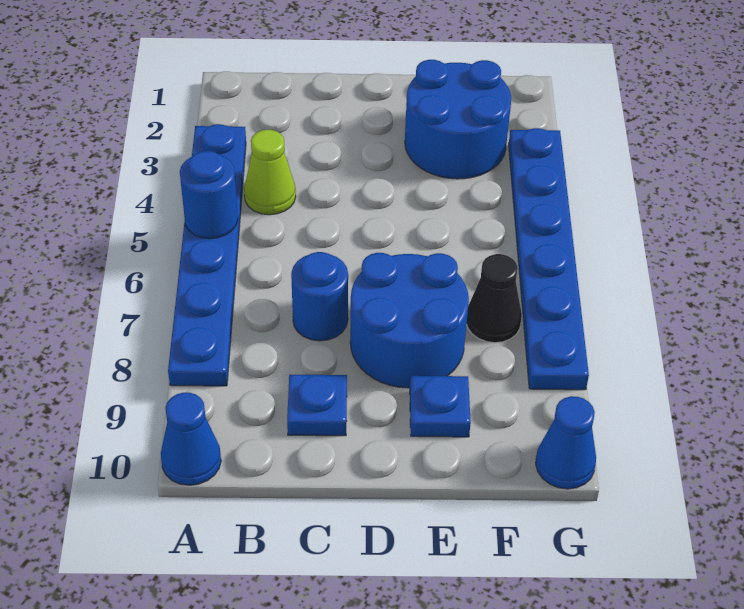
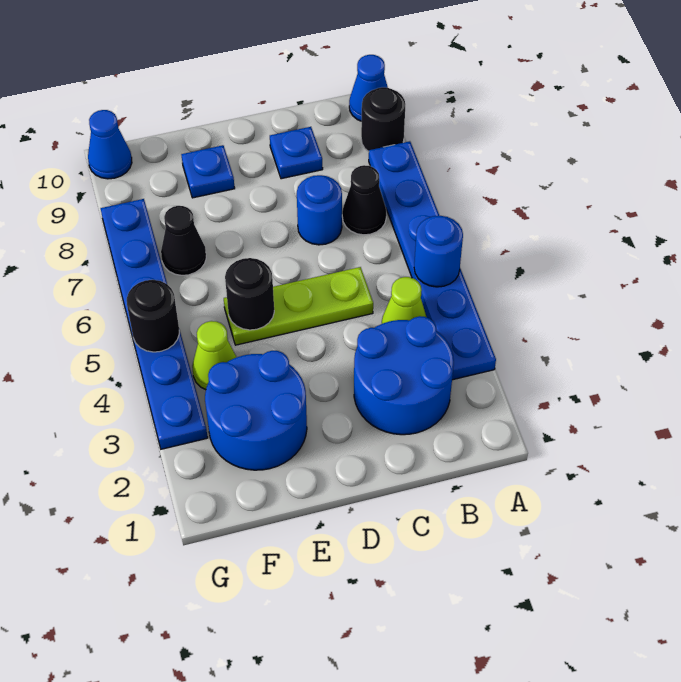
none -> black 1x1 round brick [361,87,405,152]
none -> black 1x1 cone [342,165,386,235]
none -> lime 1x3 plate [224,267,373,345]
blue 2x2 round brick [350,253,469,388] -> blue 2x2 round brick moved to [354,316,454,435]
none -> black 1x1 round brick [225,258,274,330]
none -> lime 1x1 cone [192,321,236,390]
none -> black 1x1 round brick [127,280,179,352]

